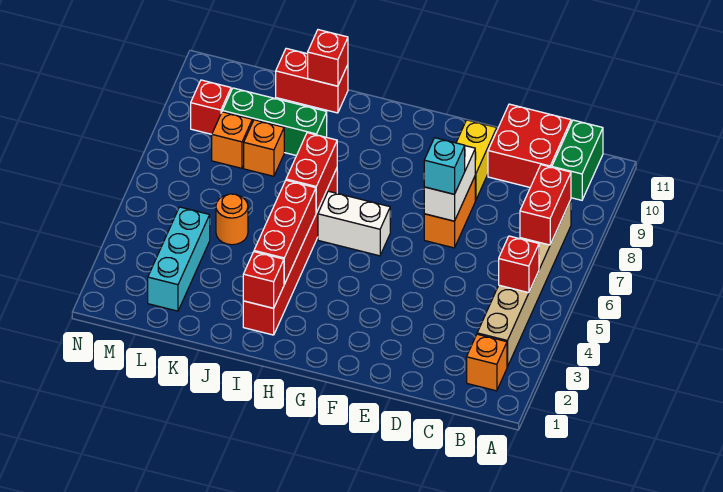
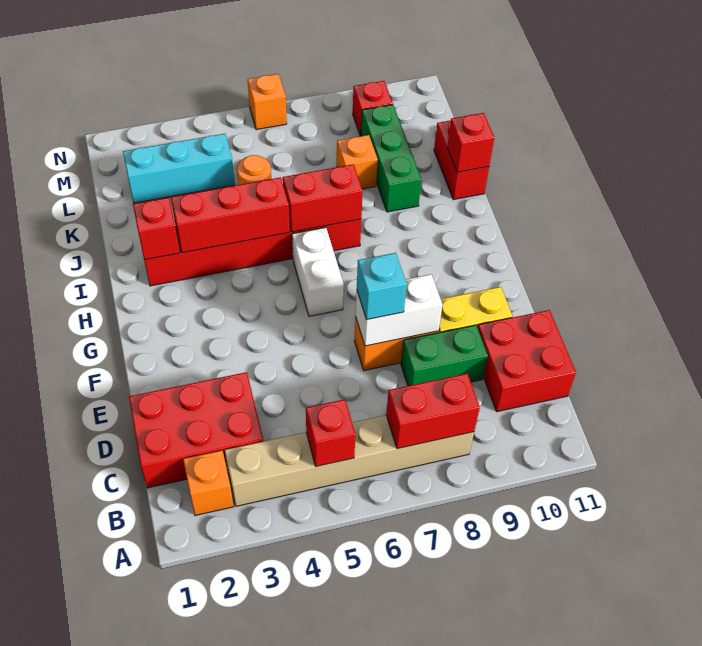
green 1x2 brick [552,120,603,200] -> green 1x2 brick moved to [401,325,488,386]
none -> red 2x3 brick [129,372,263,488]
orange 1x1 brick [212,112,252,168] -> orange 1x1 brick moved to [248,74,287,130]

